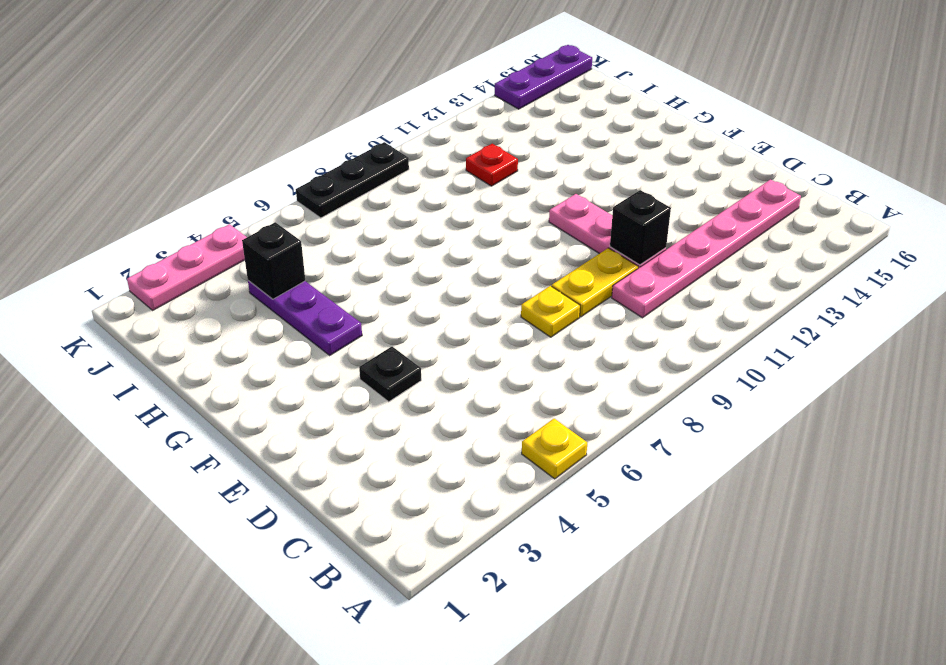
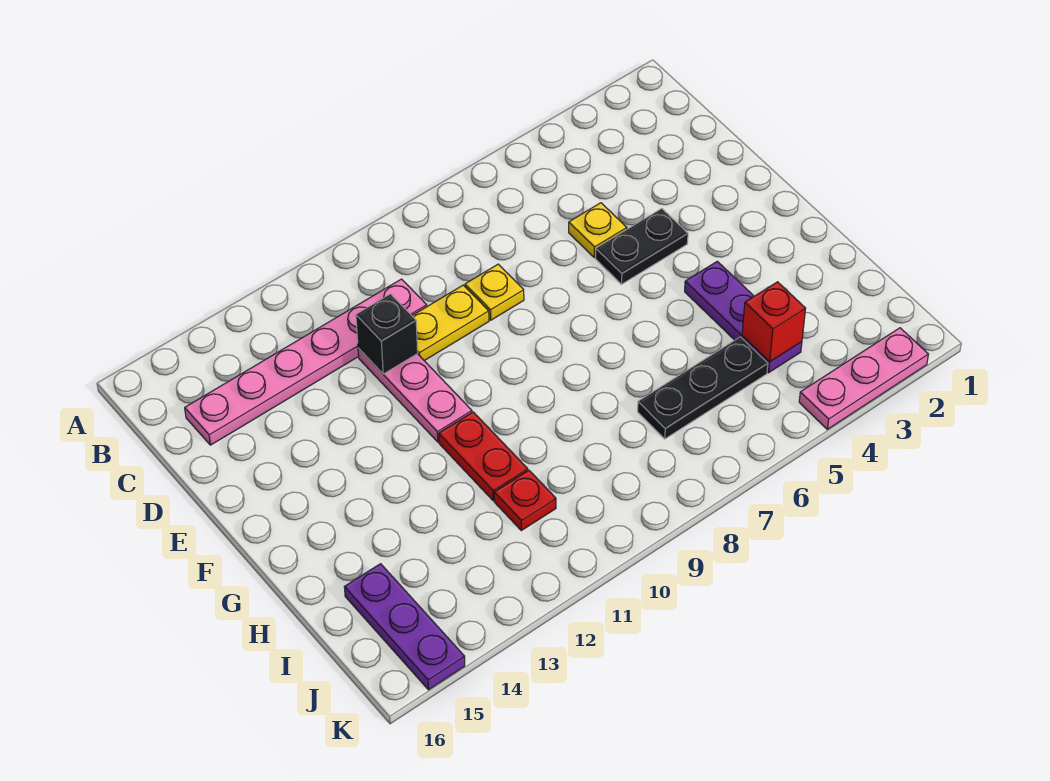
yellow 1x1 plate [522,419,587,479] -> yellow 1x1 plate moved to [569,203,627,257]
black 1x1 plate [359,347,421,402] -> black 1x2 plate [596,209,688,284]
none -> red 1x2 plate [439,412,528,501]
black 1x1 brick [242,222,305,299] -> red 1x1 brick [742,282,806,362]
black 1x3 plate [296,142,409,218] -> black 1x3 plate moved to [638,337,768,439]
purple 1x3 plate [495,45,592,109] -> purple 1x3 plate turned to [344,564,465,690]

